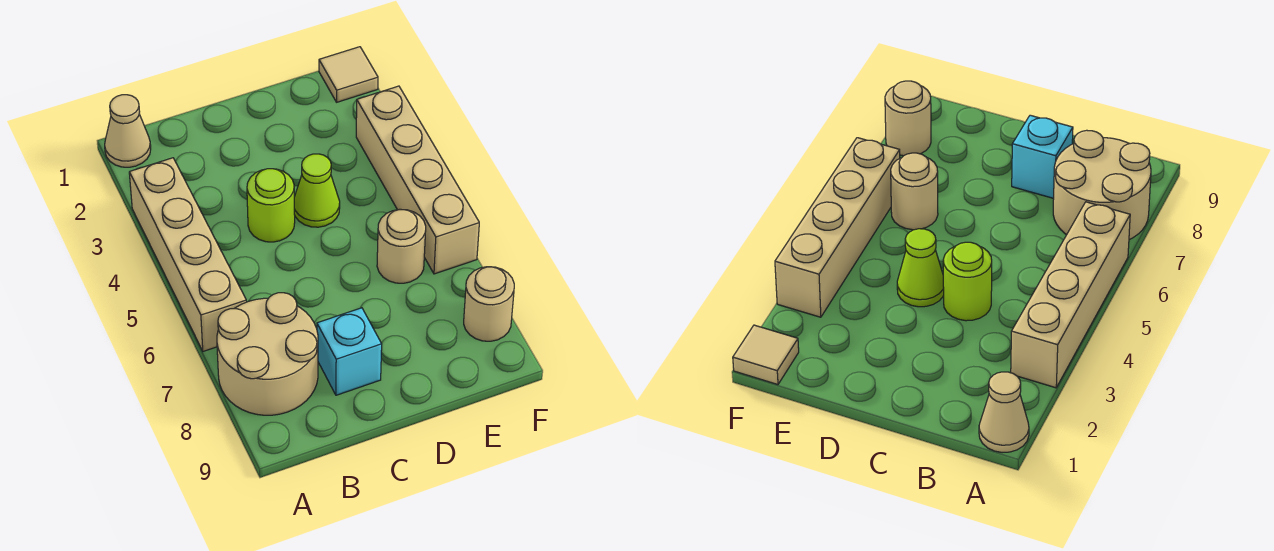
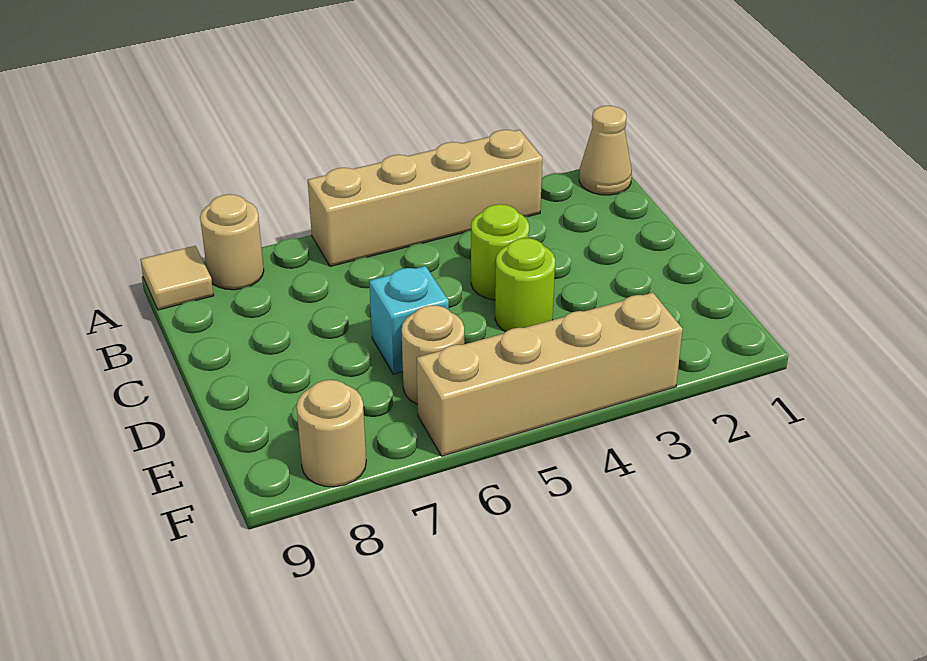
tan 2x2 round brick [217,293,318,415] -> tan 1x1 round brick [200,194,264,290]
cyan 1x1 brick [317,308,382,395] -> cyan 1x1 brick moved to [369,266,449,374]
lime 1x1 cone [294,154,340,227] -> lime 1x1 round brick [495,238,555,331]
tan 1x1 tile [319,47,378,102] -> tan 1x1 tile moved to [140,246,214,310]

